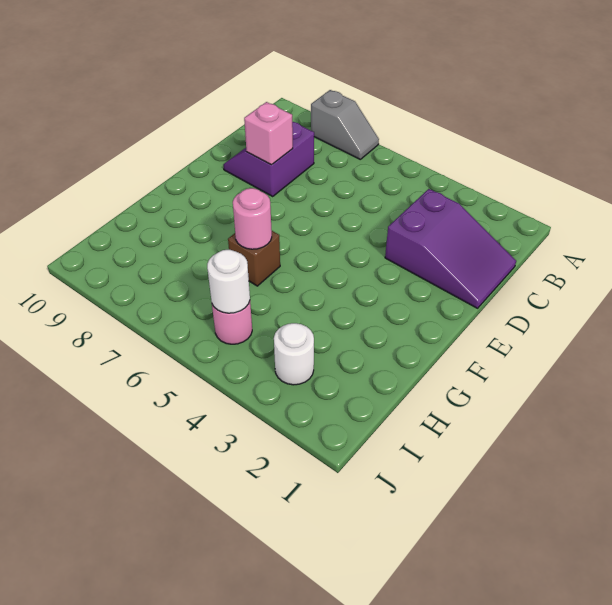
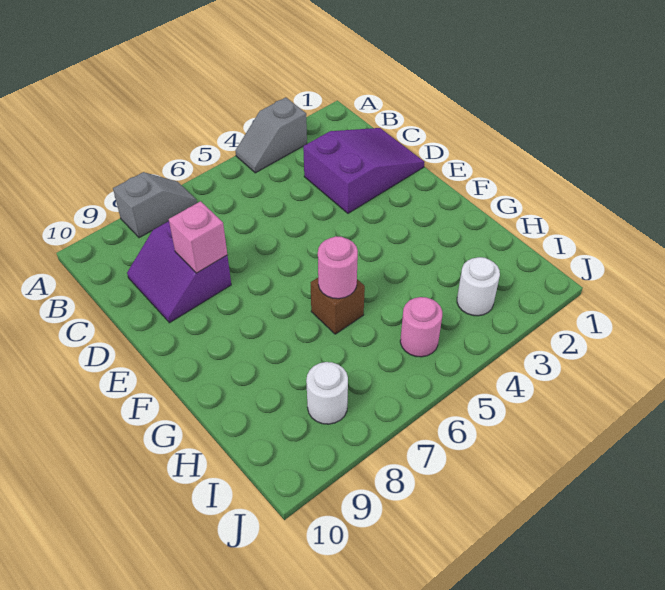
none -> grey 1x2 slope [235,97,307,173]
white 1x1 round brick [207,250,250,313] -> white 1x1 round brick moved to [306,362,348,424]

